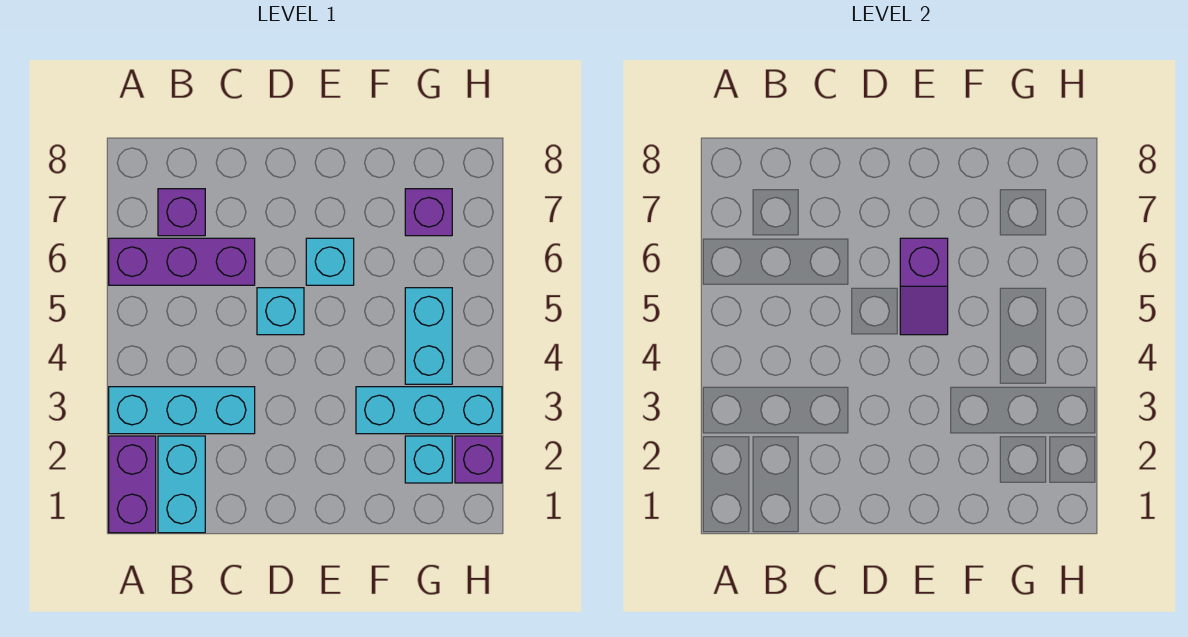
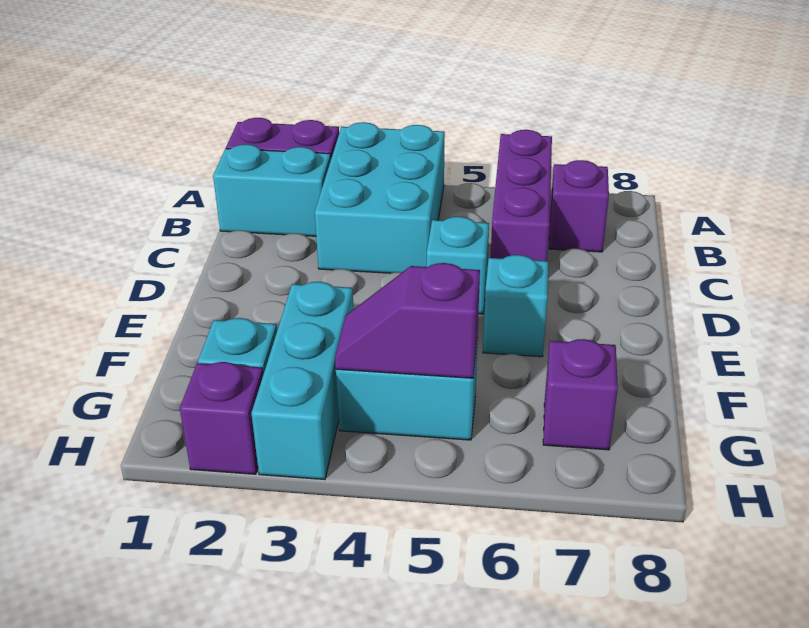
cyan 1x3 brick [109,387,255,434] -> cyan 2x3 brick [315,122,445,273]
purple 1x2 slope [900,238,948,335] -> purple 1x2 slope moved to [335,263,480,378]

